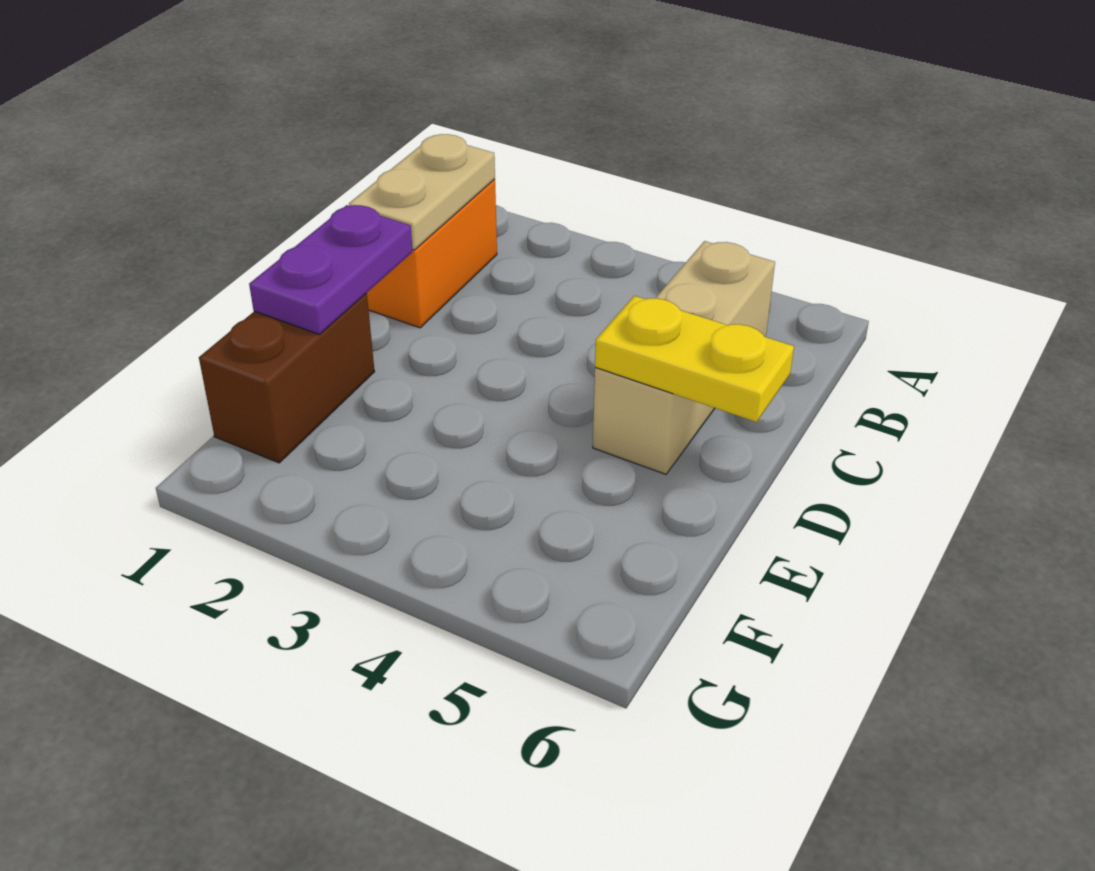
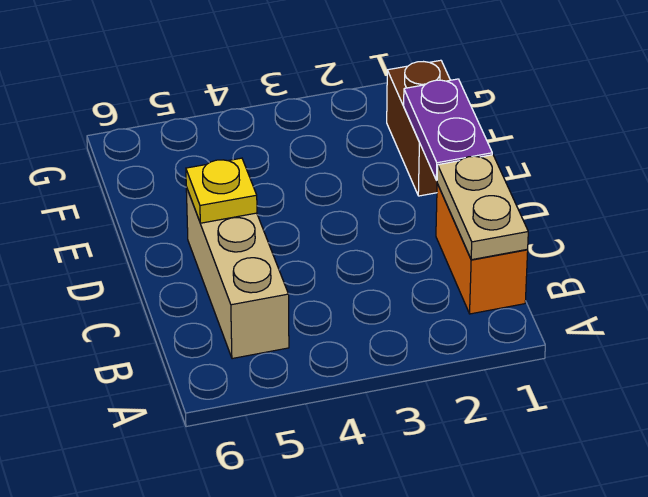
yellow 1x2 plate [595,296,794,422] -> yellow 1x1 plate [186,158,257,223]

